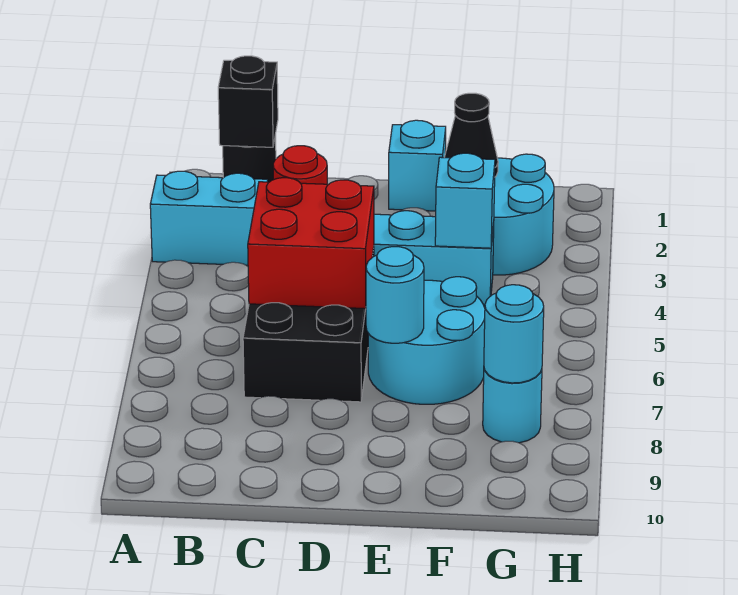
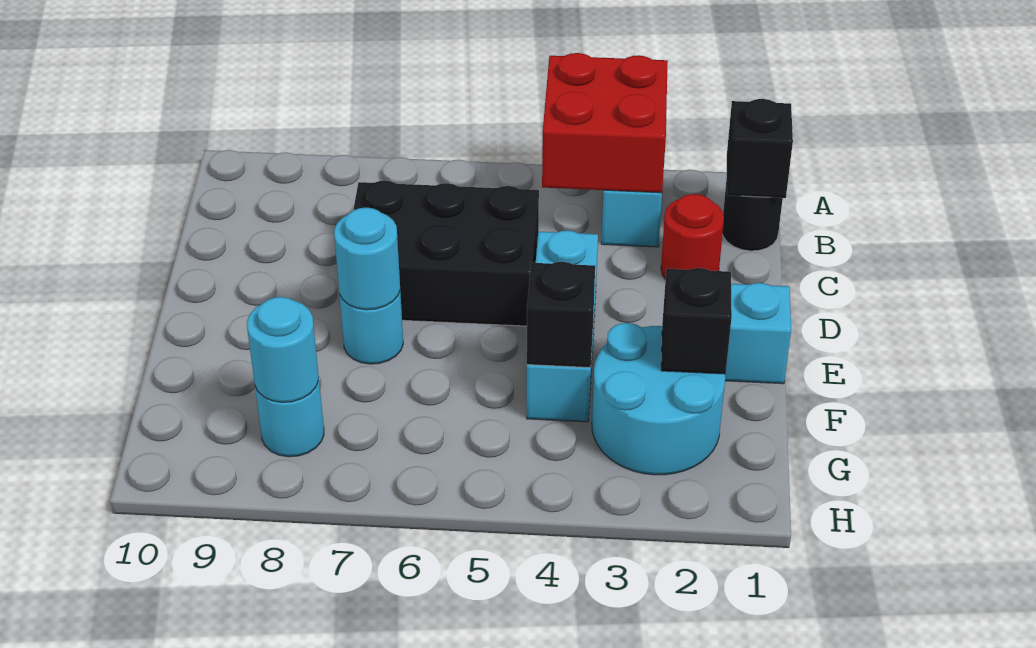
red 2x2 brick [248,178,374,309] -> red 2x2 brick moved to [542,53,668,193]
cyan 2x2 round brick [368,277,485,404] -> cyan 1x1 round brick [339,292,403,364]
black 1x1 cone [444,93,498,177] -> black 1x1 brick [661,268,732,374]
cyan 1x1 brick [435,153,495,248] -> black 1x1 brick [527,262,595,368]

